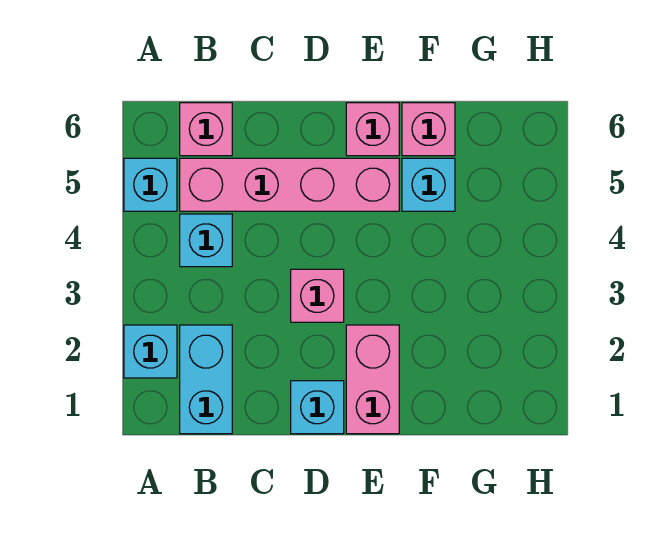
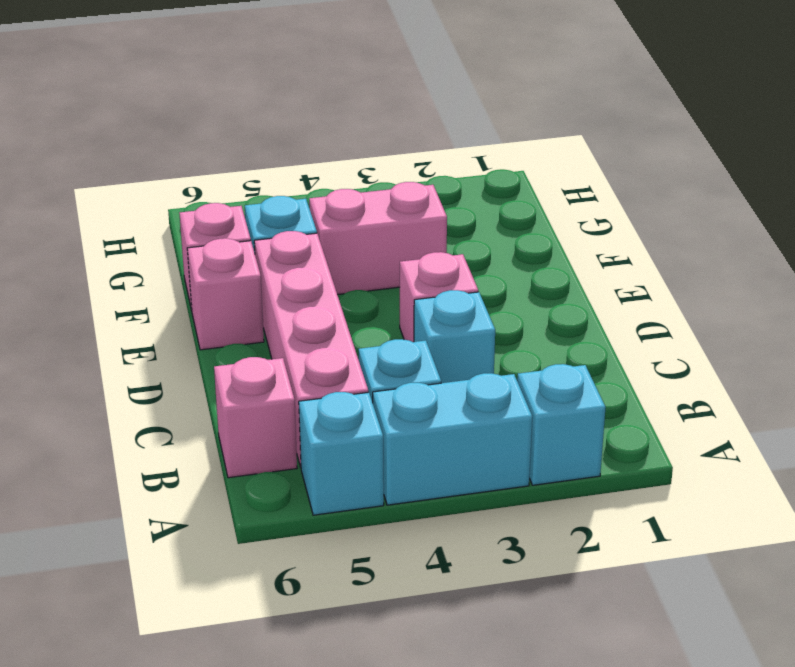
cyan 1x2 brick [180,325,232,434] -> cyan 1x2 brick moved to [373,373,532,505]
cyan 1x1 brick [291,381,344,434] -> cyan 1x1 brick moved to [414,290,495,383]
pink 1x2 brick [346,325,399,434] -> pink 1x2 brick moved to [309,182,447,295]

